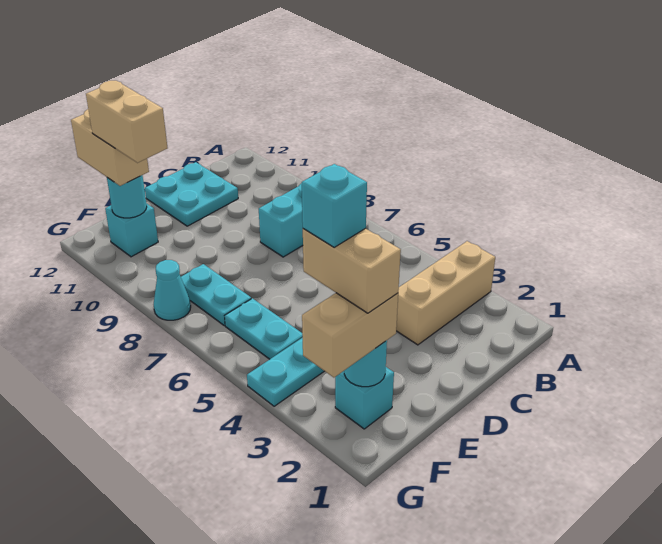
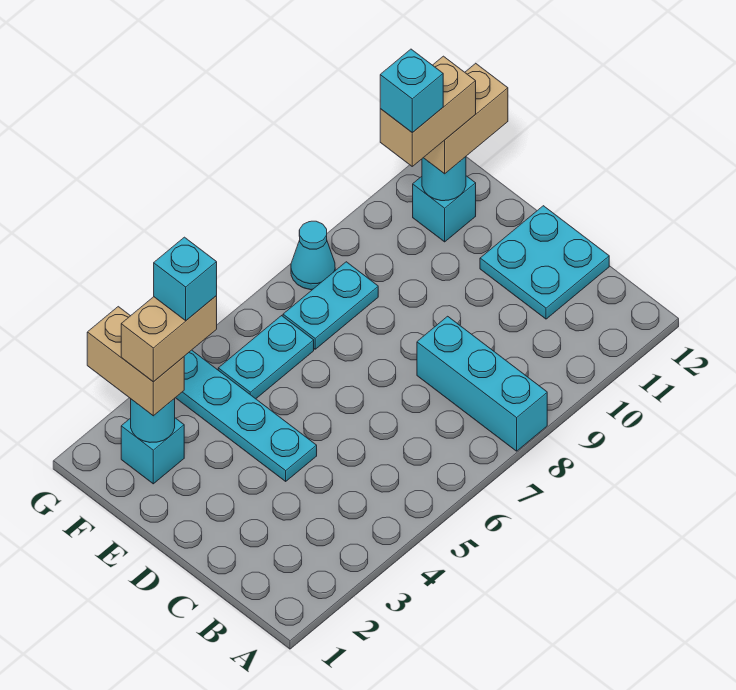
tan 1x3 brick [396,241,495,345] -> none
none -> cyan 1x1 brick [380,49,443,133]

